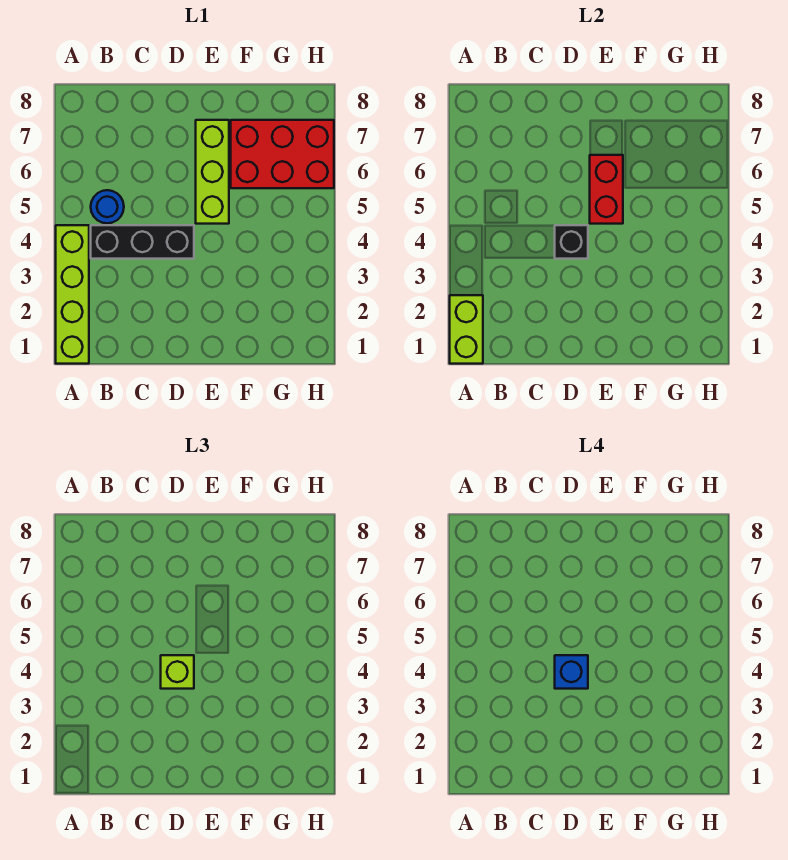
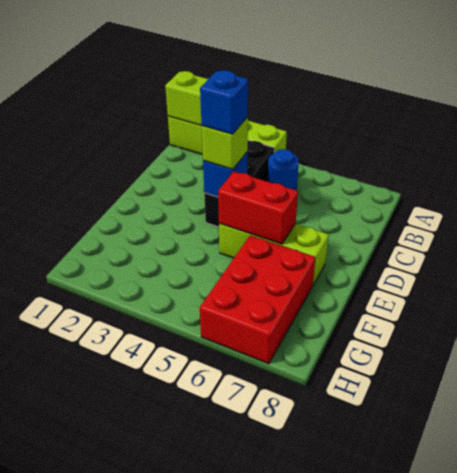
black 1x1 brick [555,225,588,259] -> blue 1x1 brick [203,152,248,197]

